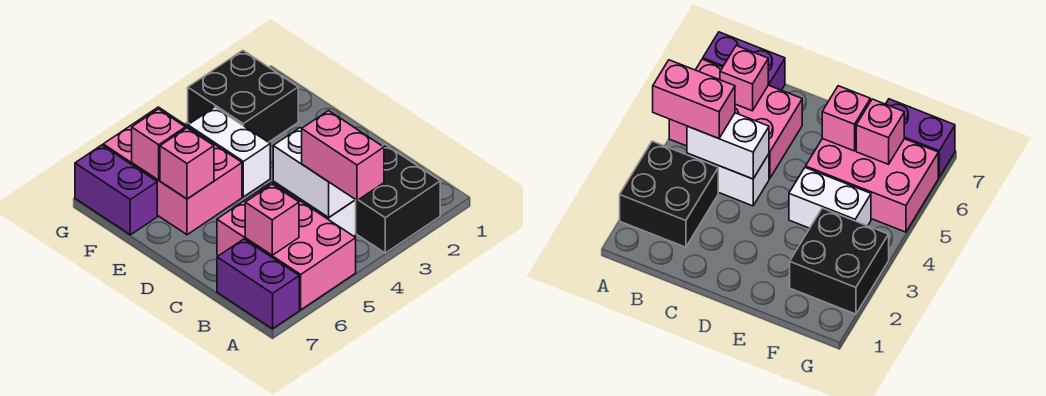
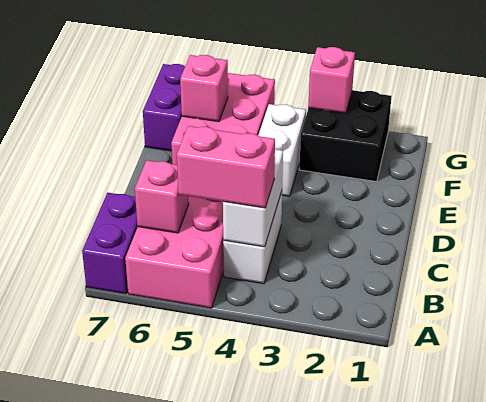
black 2x2 brick [356,144,440,253] -> none
pink 1x2 brick [302,111,384,200] -> pink 1x2 brick turned to [177,126,275,208]
pink 1x1 brick [160,128,214,199] -> pink 1x1 brick moved to [308,47,355,113]

